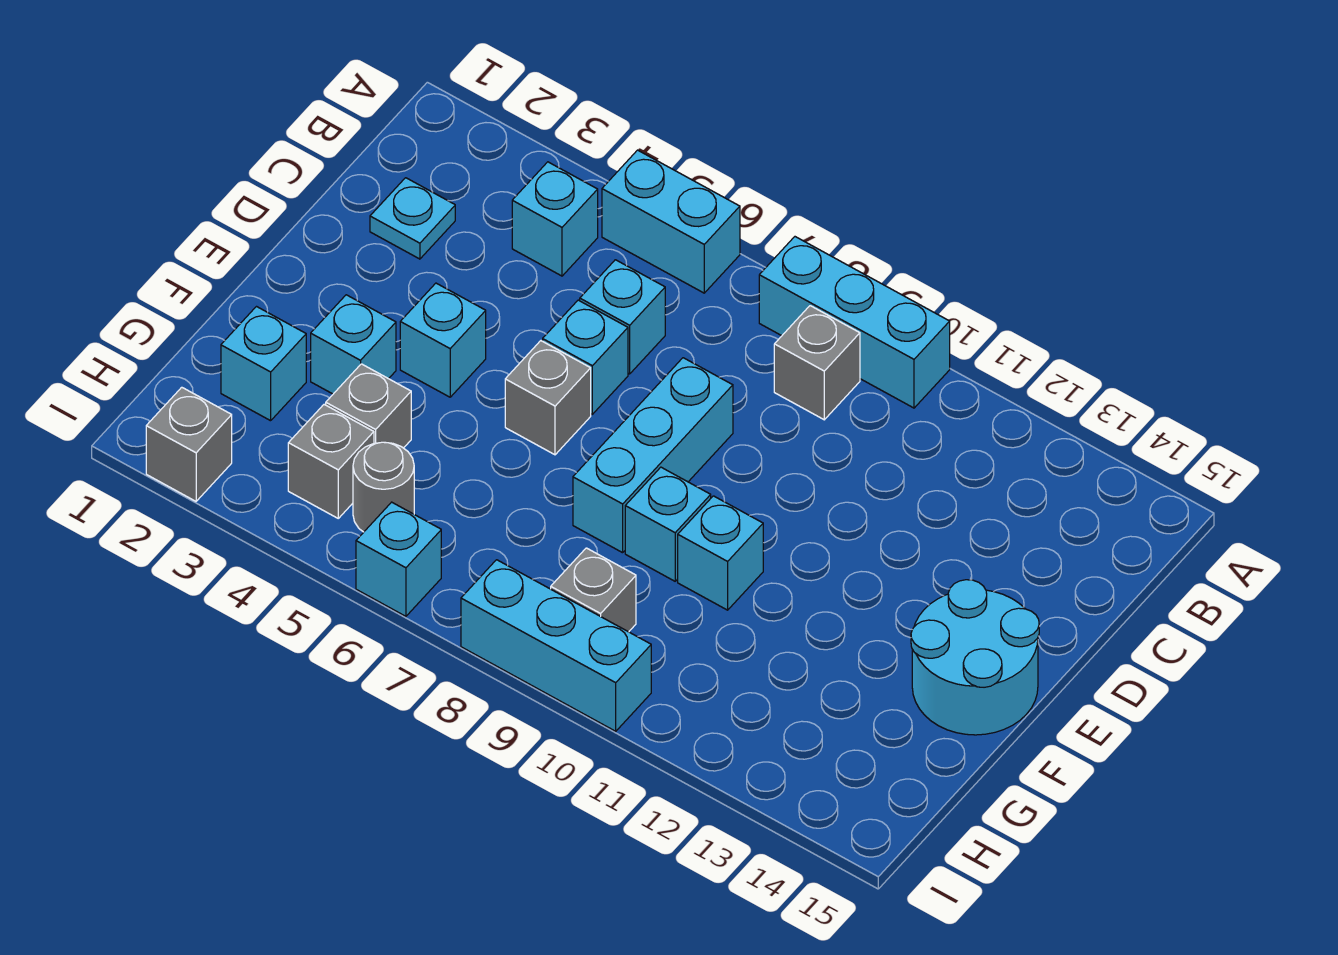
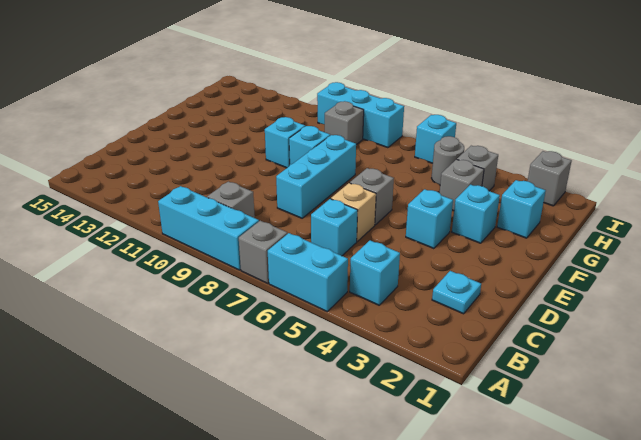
none -> grey 1x1 brick [239,221,287,283]
cyan 1x1 brick [543,300,628,414] -> tan 1x1 brick [331,183,376,241]
cyan 2x2 round brick [911,580,1039,735] -> none

